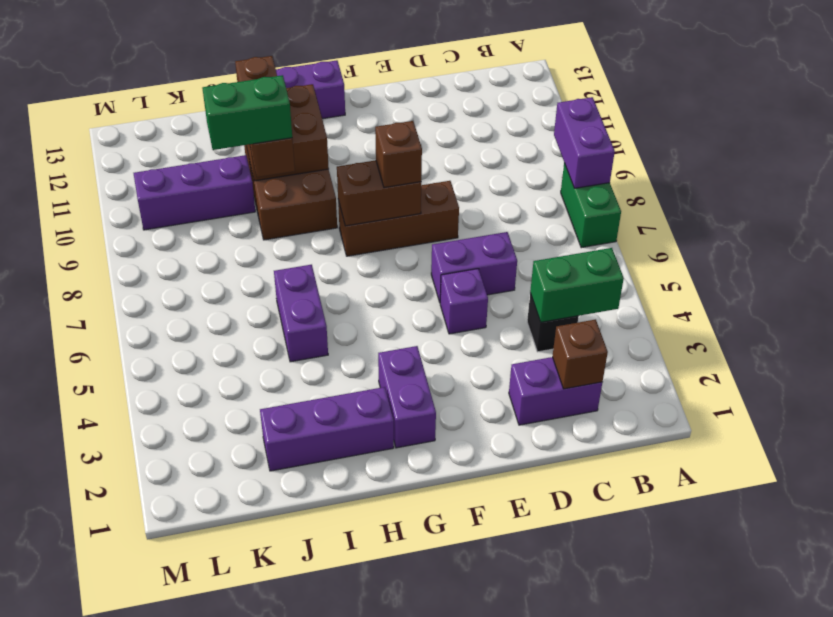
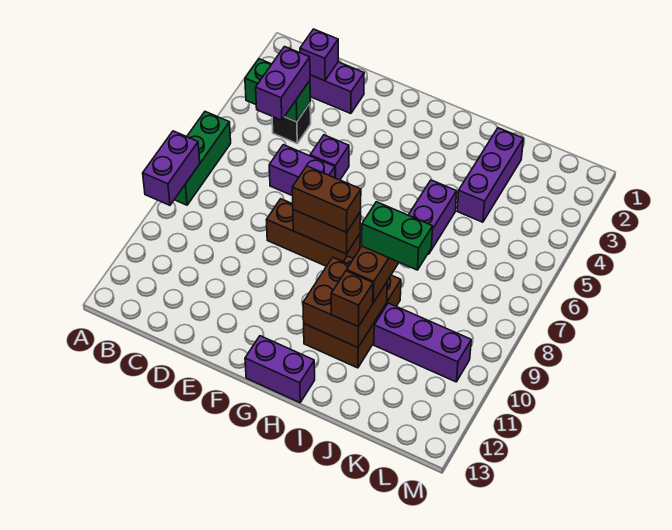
green 1x2 brick [561,163,621,248] -> green 1x3 brick [174,112,231,205]
brown 1x1 brick [552,319,608,389] -> purple 1x1 brick [300,29,338,81]
brown 1x1 brick [375,121,422,188] -> brown 1x2 brick [292,166,361,232]
purple 1x2 brick [378,346,436,448] -> purple 1x2 brick moved to [256,47,310,120]
purple 1x3 brick [260,387,394,471] -> purple 1x3 brick turned to [457,128,523,222]

